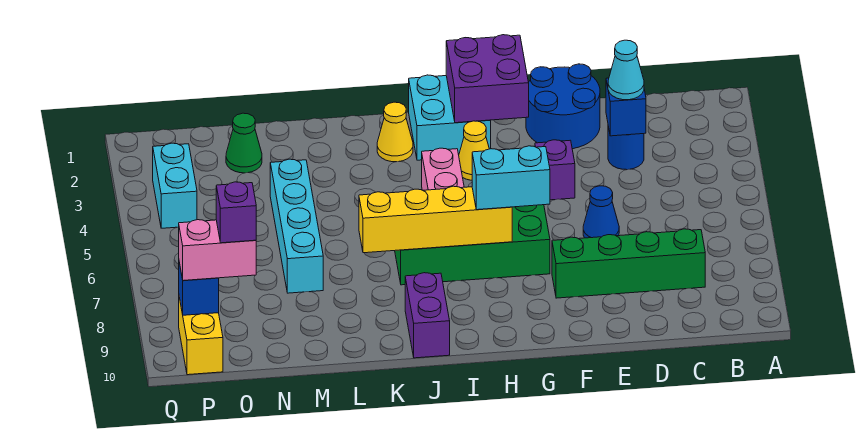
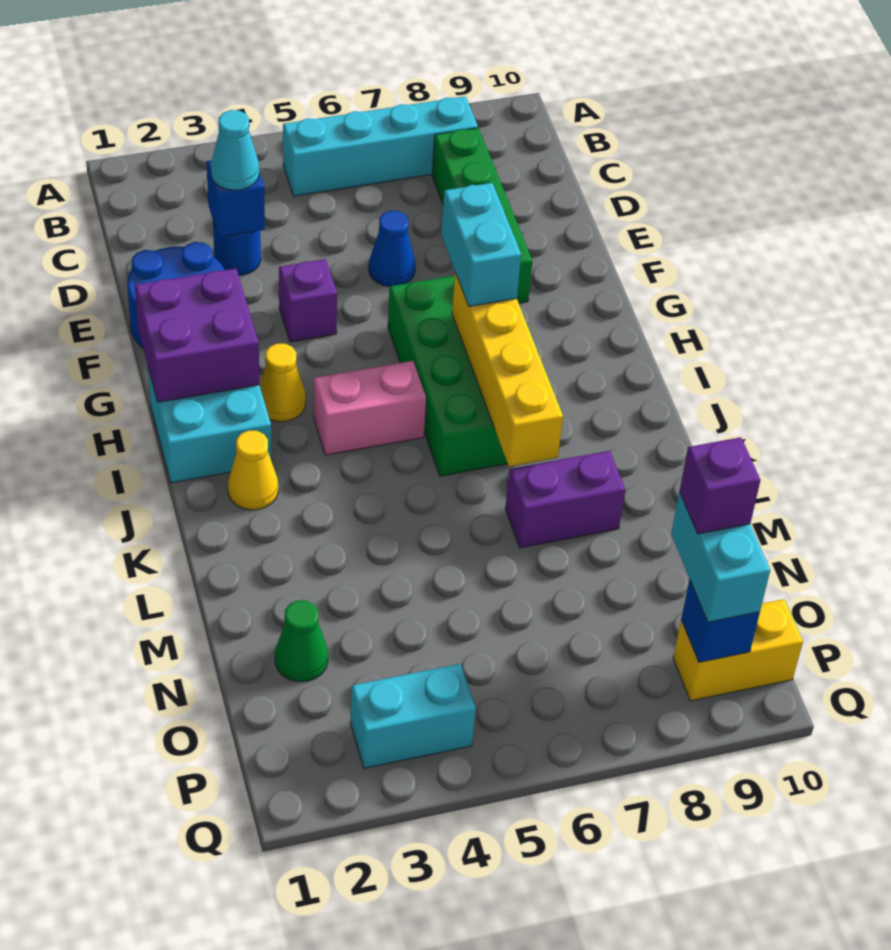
purple 1x2 brick [405,273,450,358] -> purple 1x2 brick moved to [505,451,625,548]
cyan 1x4 brick [270,159,323,293] -> cyan 1x4 brick moved to [283,96,478,196]
pink 1x2 brick [179,220,256,280] -> cyan 1x2 brick [671,492,770,622]

